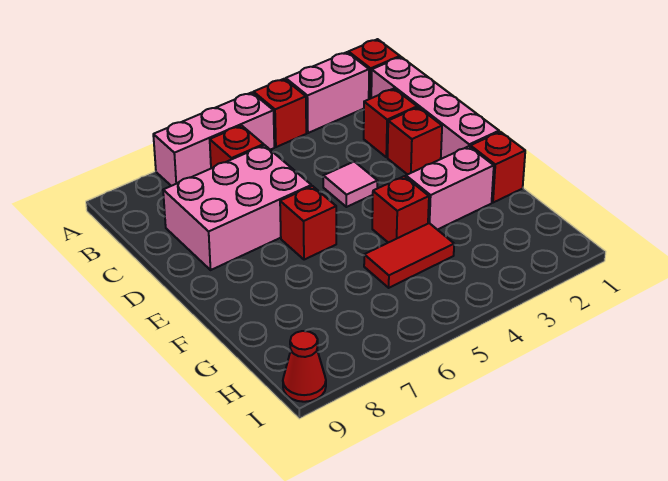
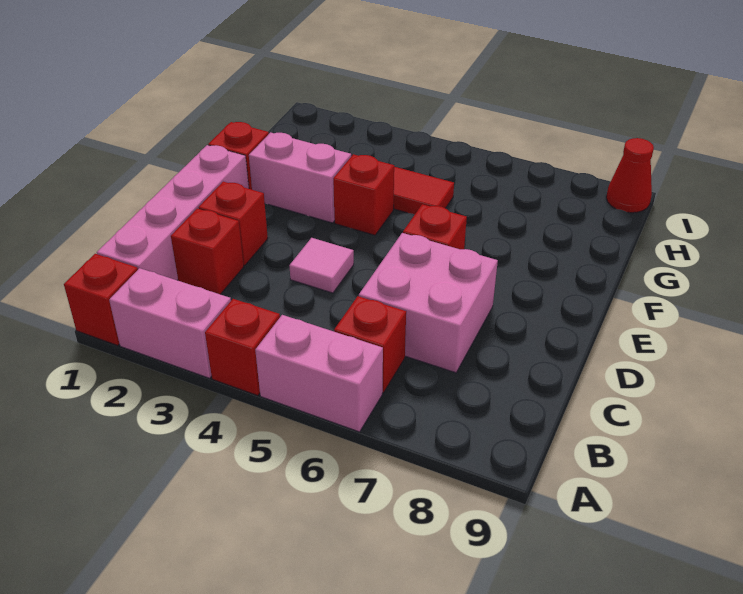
pink 1x3 brick [153,92,274,186] -> pink 1x2 brick [255,315,383,432]
pink 2x3 brick [163,145,311,270] -> pink 2x2 brick [359,233,498,373]

